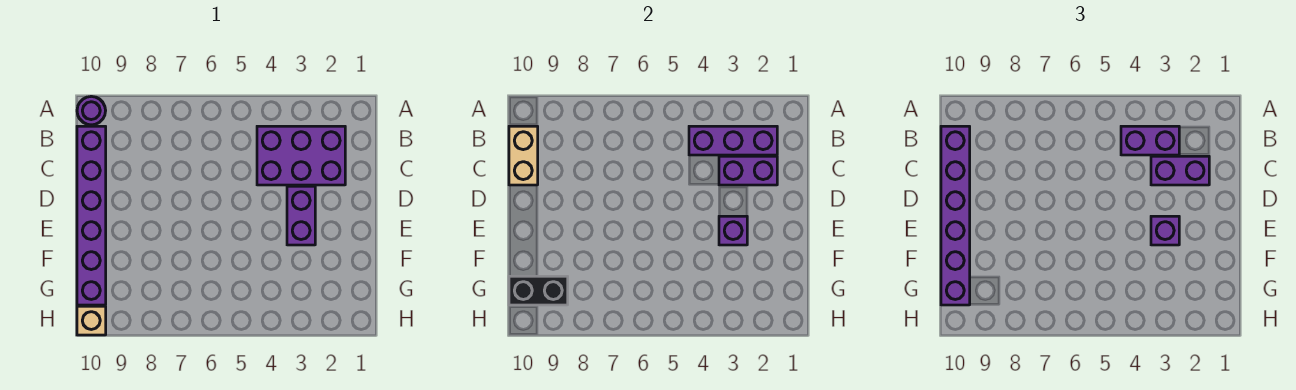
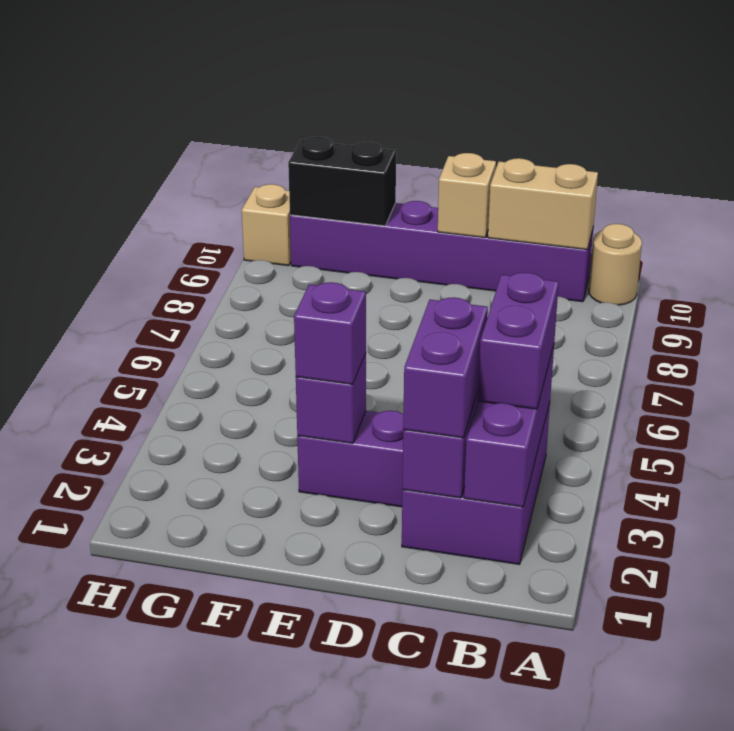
purple 1x1 round brick [77,96,106,125] -> tan 1x1 round brick [589,224,642,305]
purple 1x6 brick [941,126,970,305] -> none
none -> tan 1x1 brick [438,153,496,238]
black 1x2 brick [509,276,568,305] -> black 1x2 brick turned to [288,137,396,226]

